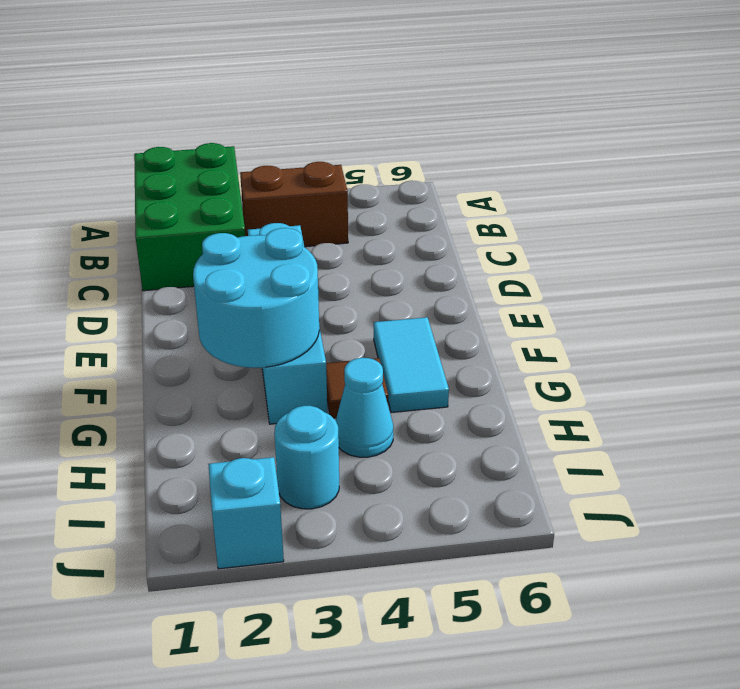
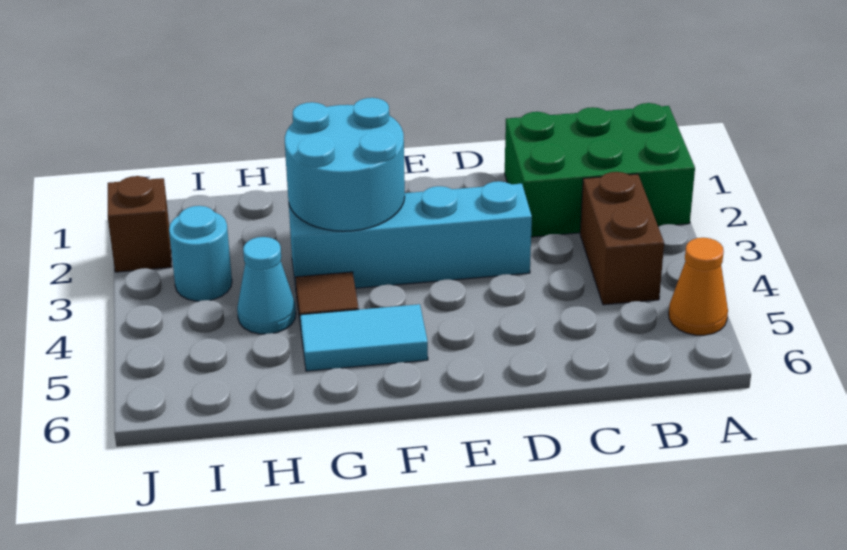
none -> orange 1x1 cone [669,238,728,335]
cyan 1x1 brick [208,457,284,569] -> brown 1x1 brick [108,176,172,272]

